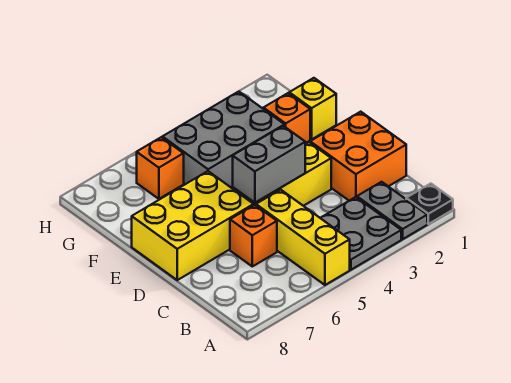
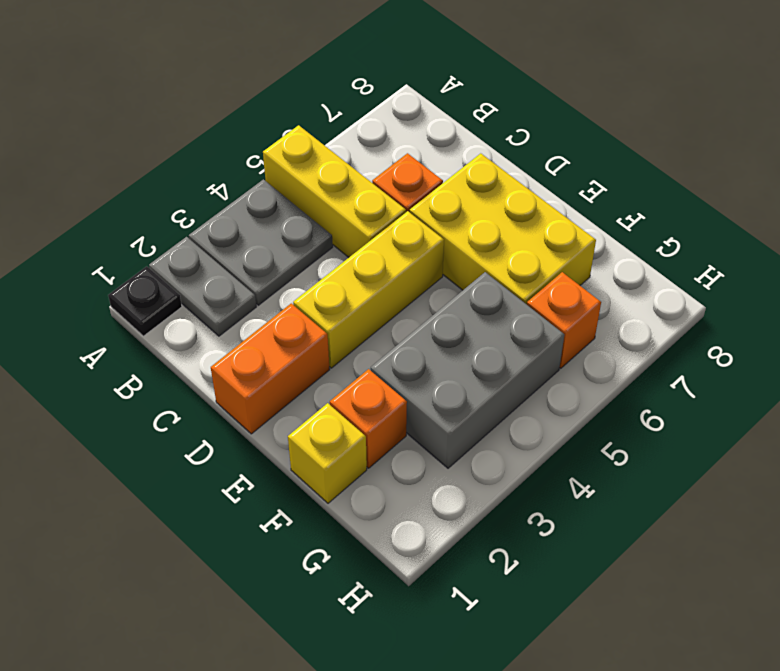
orange 2x2 brick [310,112,406,201] -> orange 1x2 brick [211,303,330,434]
grey 1x2 brick [233,126,305,203] -> none
yellow 2x3 brick [132,171,254,280] -> yellow 2x3 brick turned to [410,153,596,304]

